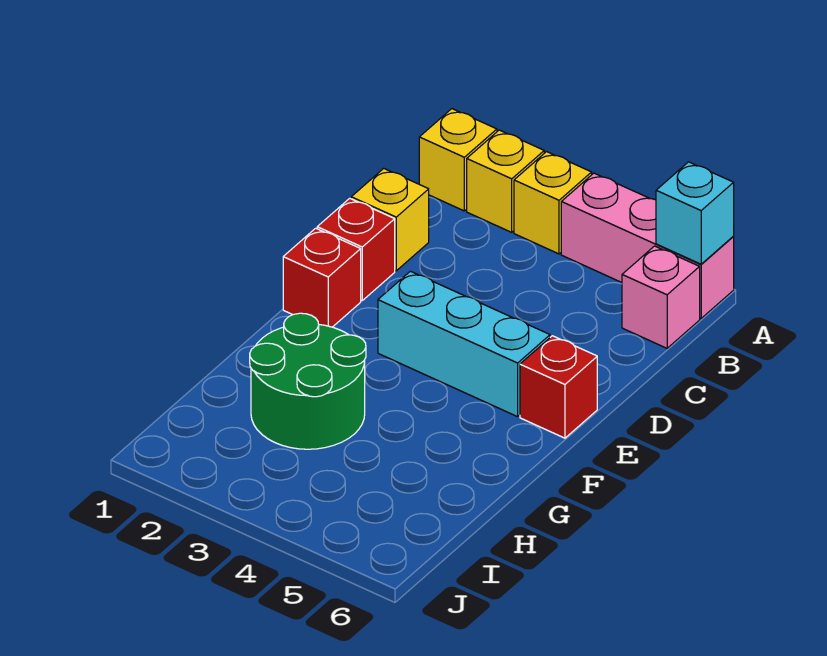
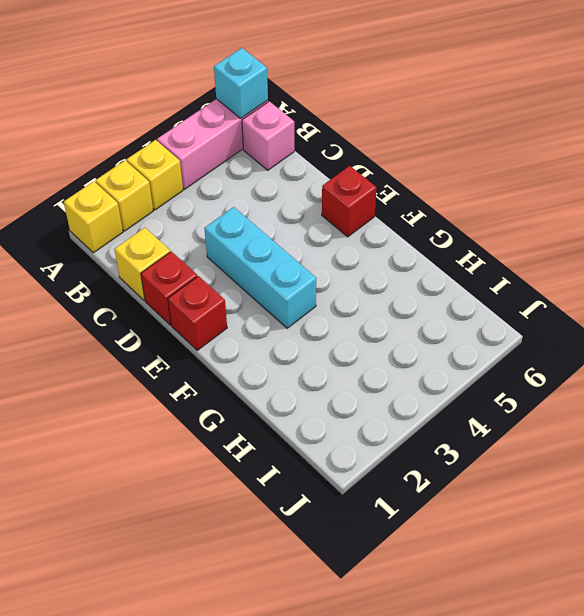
cyan 1x3 brick [378,271,550,417] -> cyan 1x3 brick turned to [204,207,316,328]
green 2x2 round brick [250,313,366,449] -> none

